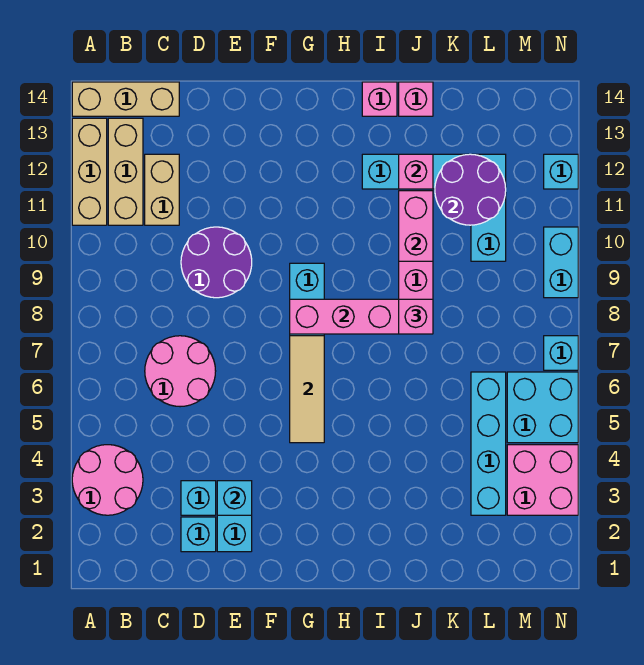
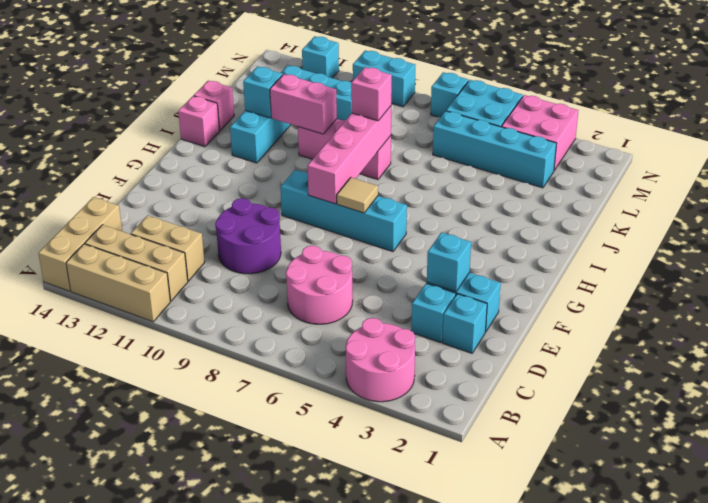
tan 1x3 tile [290,336,324,443] -> tan 1x1 tile [337,178,378,213]
pink 1x1 brick [399,154,433,189] -> cyan 1x1 brick [243,66,283,118]
purple 2x2 round brick [435,154,506,225] -> none

